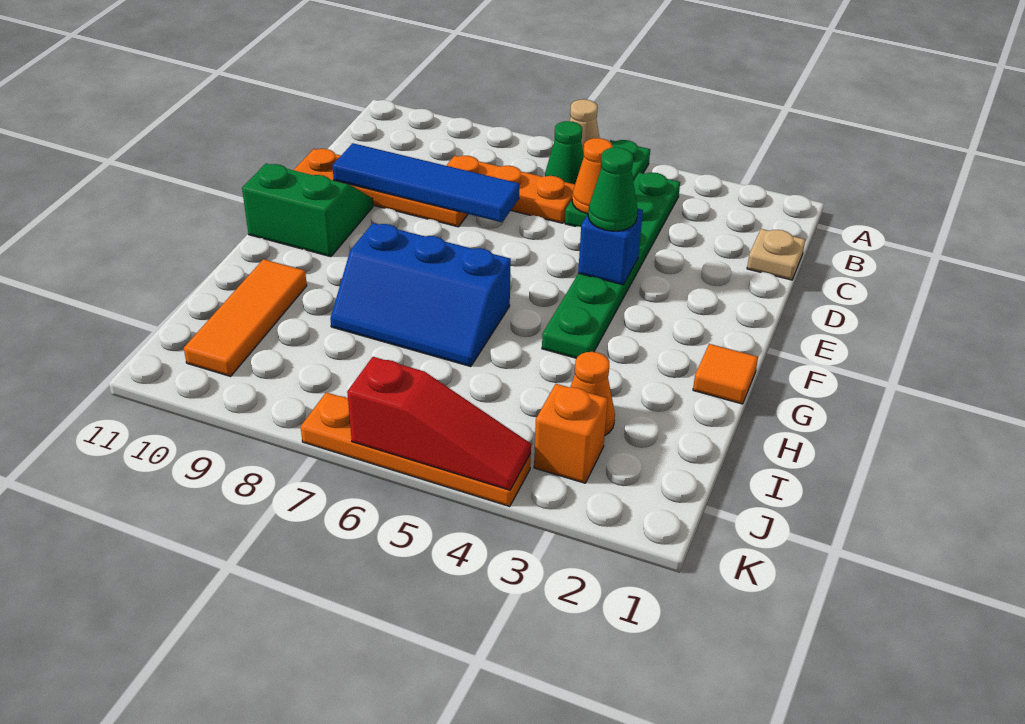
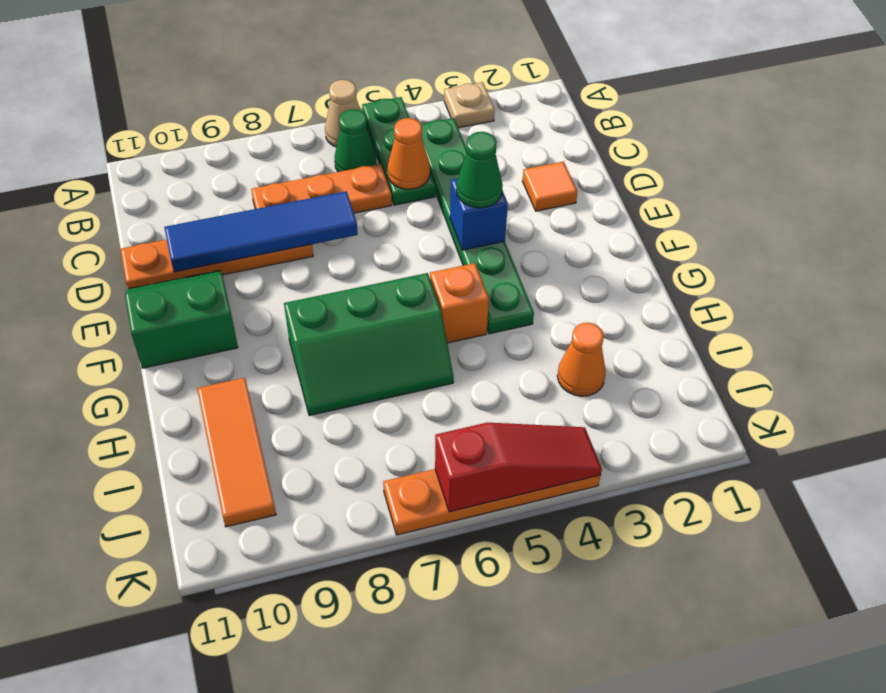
tan 1x1 plate [747,229,805,280] -> tan 1x1 plate moved to [444,82,495,128]
orange 1x1 tile [693,344,758,404] -> orange 1x1 tile moved to [522,162,578,211]
blue 2x3 slope [330,223,511,367] -> green 2x3 slope [284,273,454,416]
orange 1x1 brick [534,384,608,483] -> orange 1x1 brick moved to [430,263,489,343]

